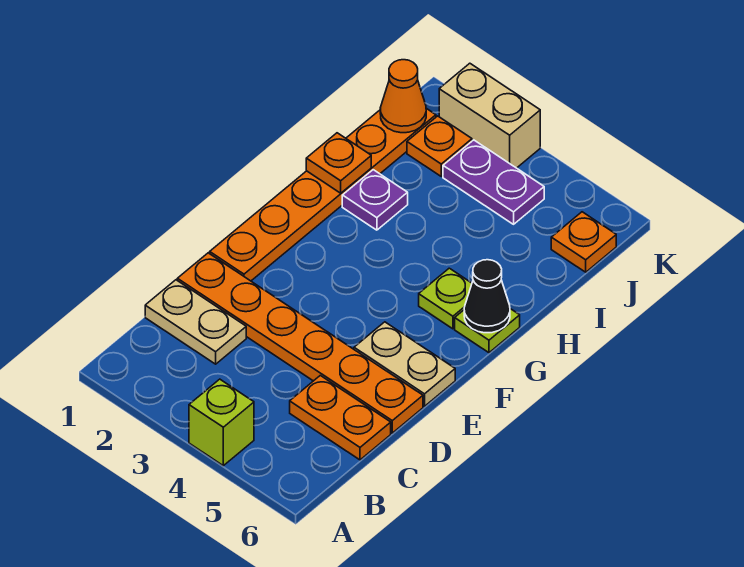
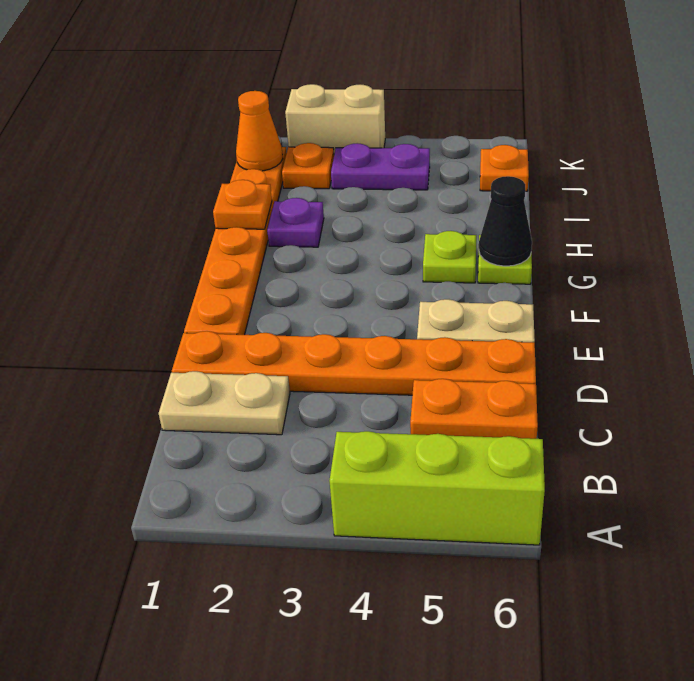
lime 1x1 brick [189,379,254,466] -> lime 1x3 brick [330,431,545,545]

